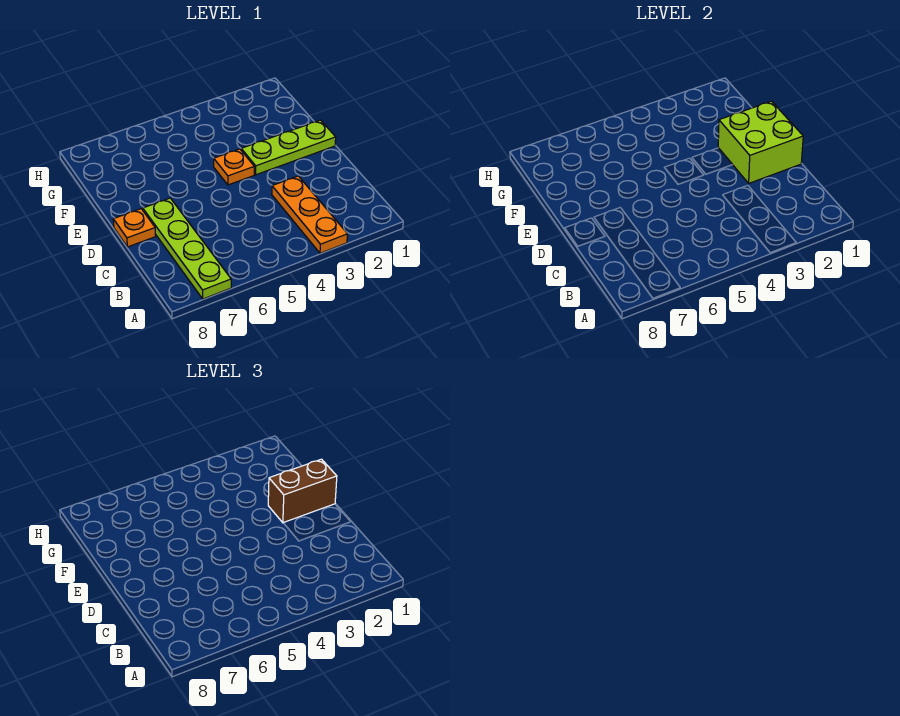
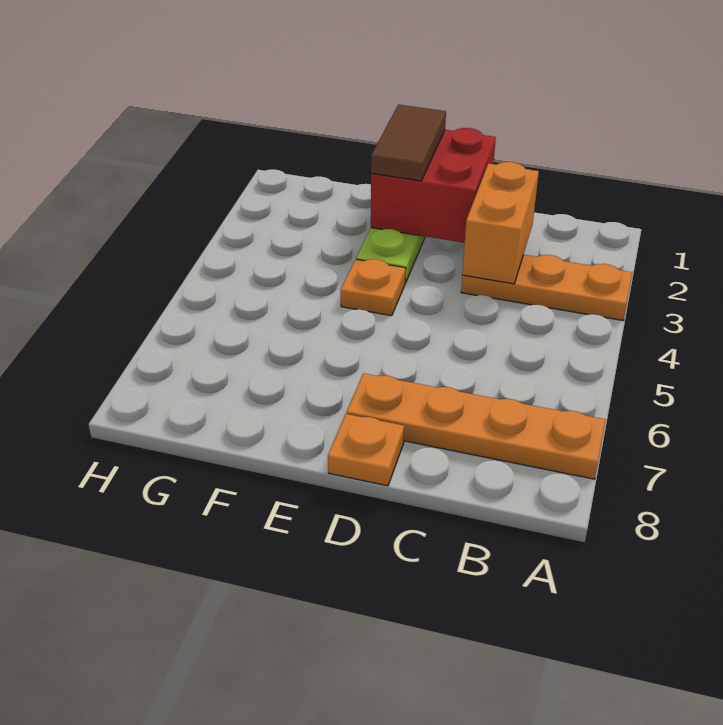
lime 1x4 plate [143,198,231,299] -> orange 1x4 plate [347,373,606,479]
none -> orange 1x2 brick [462,162,539,284]
lime 2x2 brick [718,101,803,183] -> red 2x2 brick [371,128,496,243]
brown 1x2 brick [268,459,337,523] -> brown 1x2 tile [371,105,446,181]

